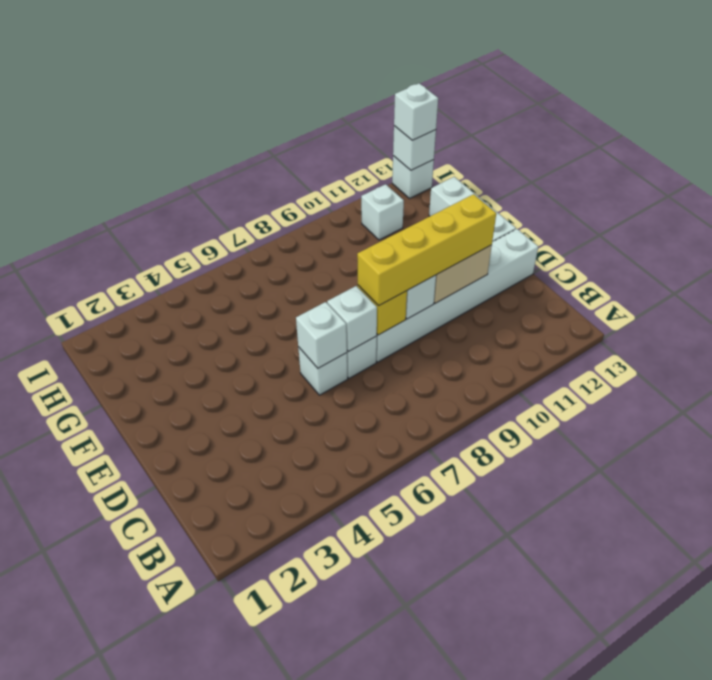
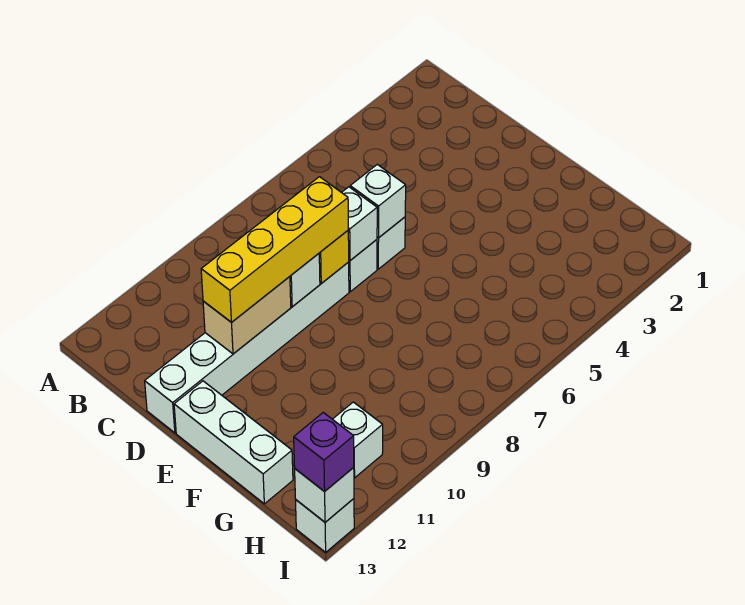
white 1x1 brick [394,83,438,140] -> purple 1x1 brick [294,413,354,492]

